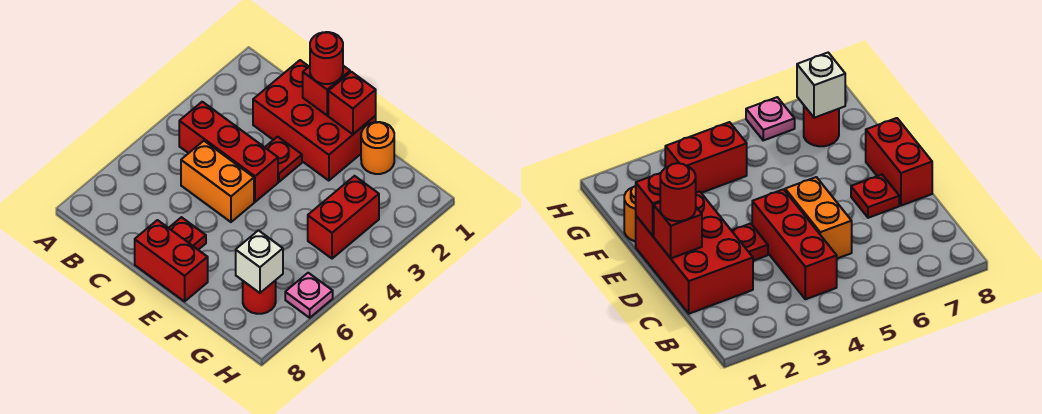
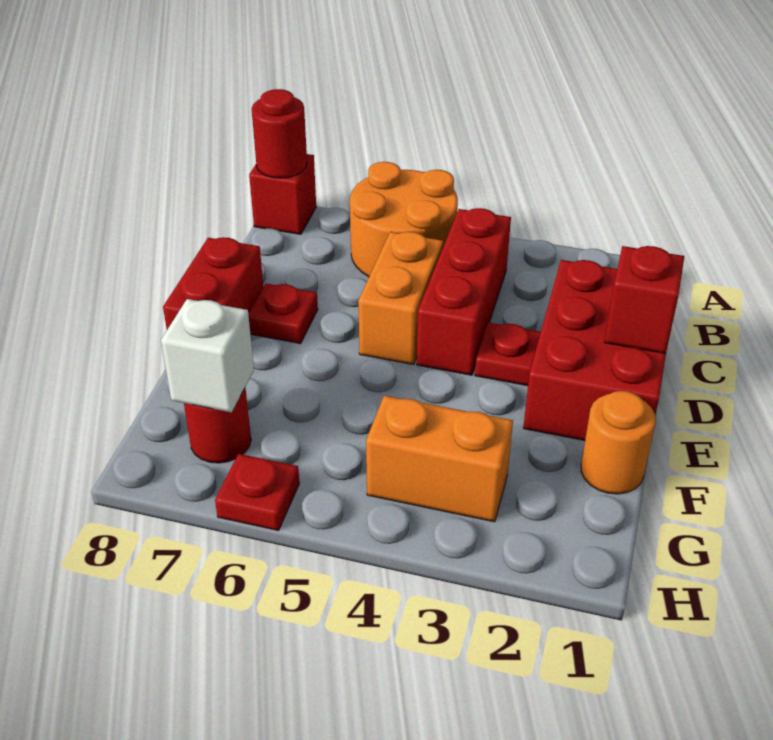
none -> orange 2x2 round brick [350,162,458,277]
red 1x1 round brick [310,32,343,84] -> red 1x1 round brick moved to [252,89,307,178]
red 1x1 brick [328,72,376,134] -> red 1x1 brick moved to [249,154,316,234]
red 1x2 brick [308,176,379,259] -> orange 1x2 brick [366,396,513,522]
pink 1x1 plate [285,273,333,318] -> red 1x1 plate [215,454,300,531]

